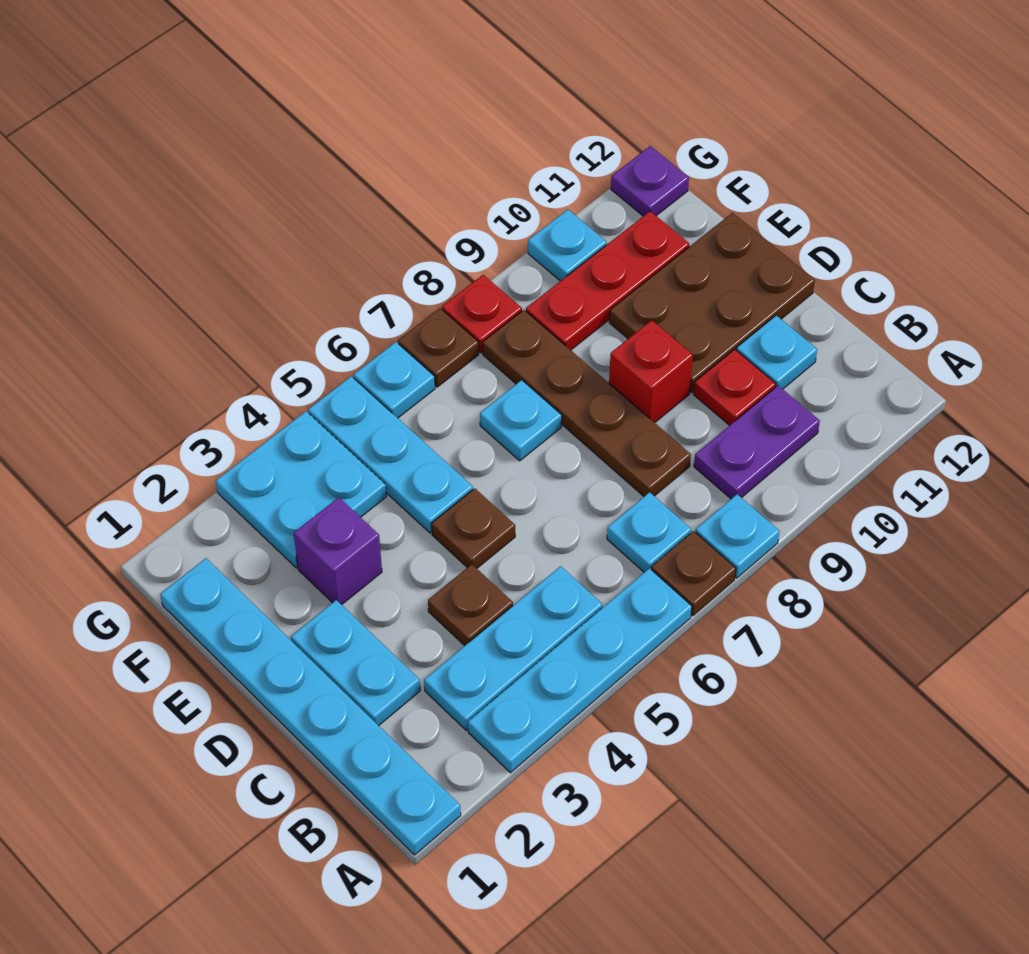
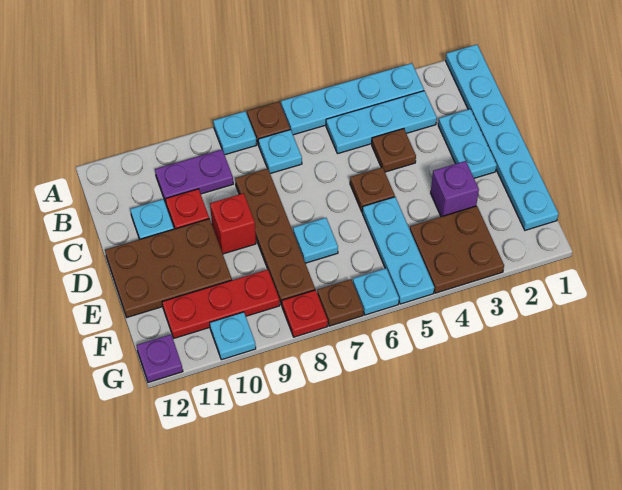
cyan 2x2 plate [216,411,386,568] -> brown 2x2 plate [410,206,504,293]

